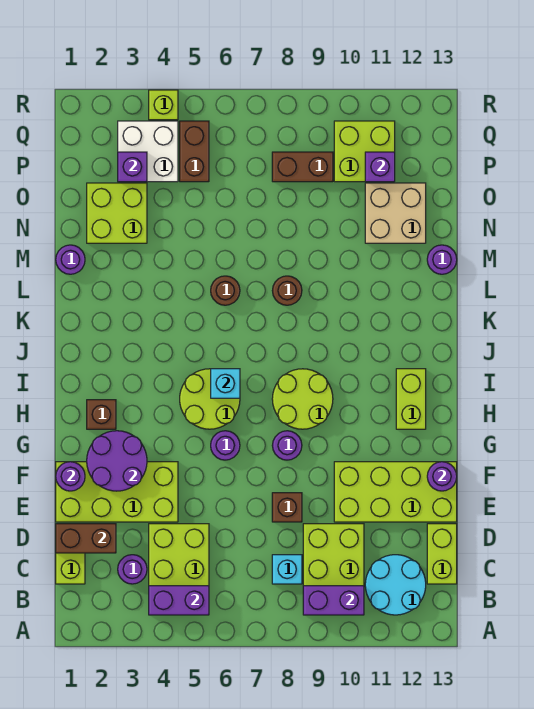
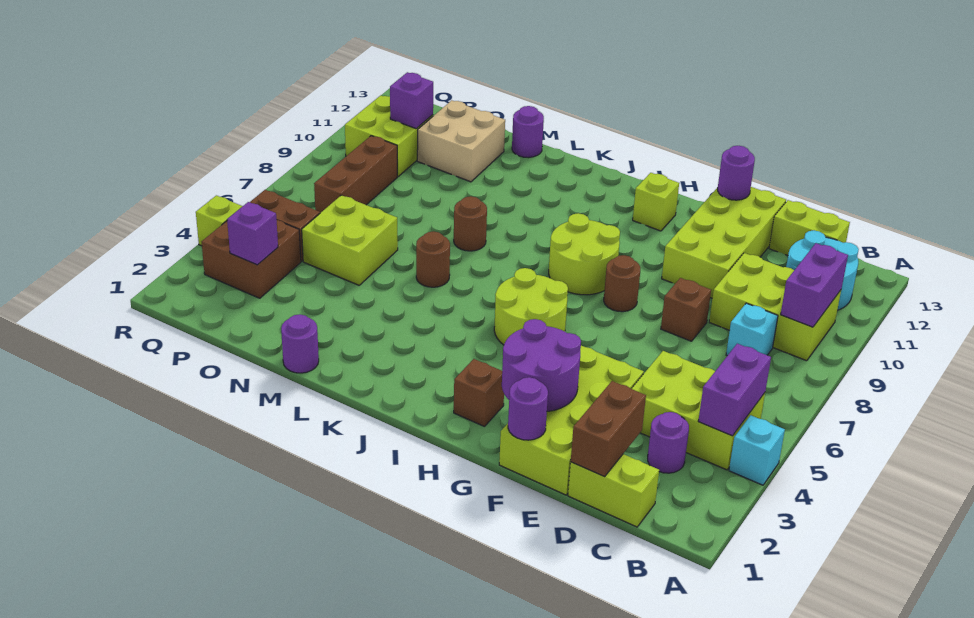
purple 1x1 round brick [211,431,240,460] -> none
purple 1x1 round brick [272,431,302,460] -> brown 1x1 round brick [604,255,640,312]
lime 1x2 brick [396,369,426,429] -> lime 1x1 brick [633,173,679,231]
cyan 1x1 brick [211,369,240,398] -> cyan 1x1 brick moved to [729,415,785,485]
lime 2x2 brick [87,183,147,243] -> lime 2x2 brick moved to [302,195,398,285]
white 2x2 brick [118,121,178,182] -> brown 2x2 brick [202,220,301,298]
brown 1x2 brick [272,152,333,182] -> brown 1x3 brick [314,136,397,213]

